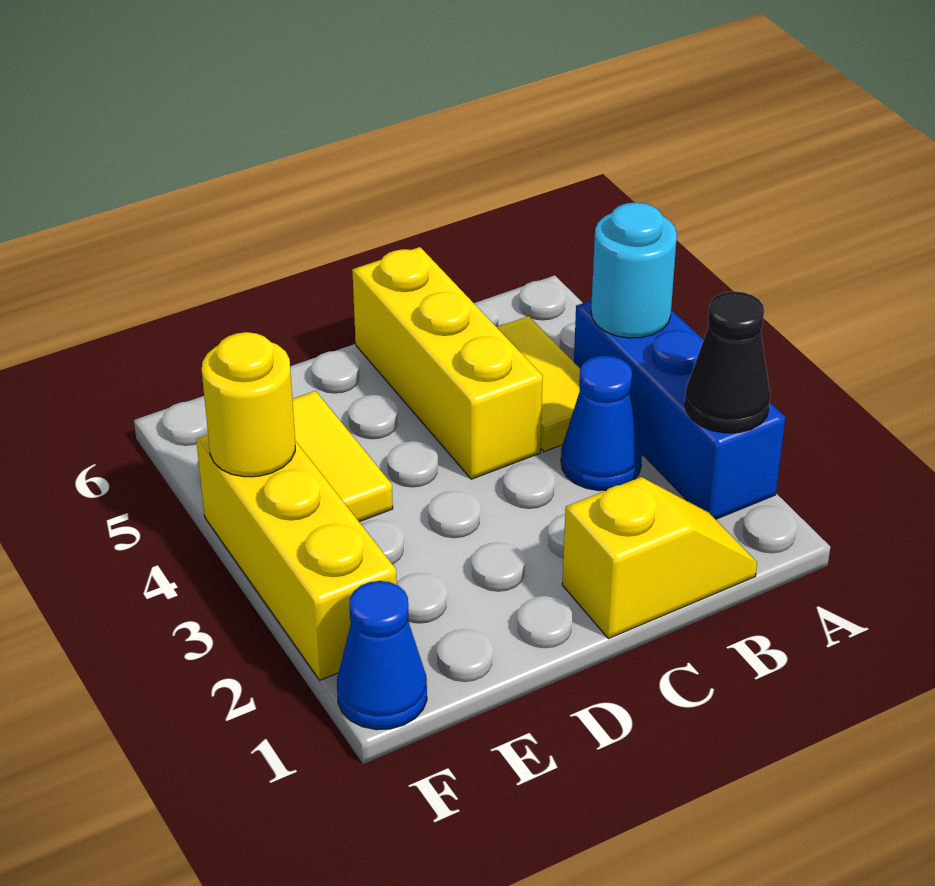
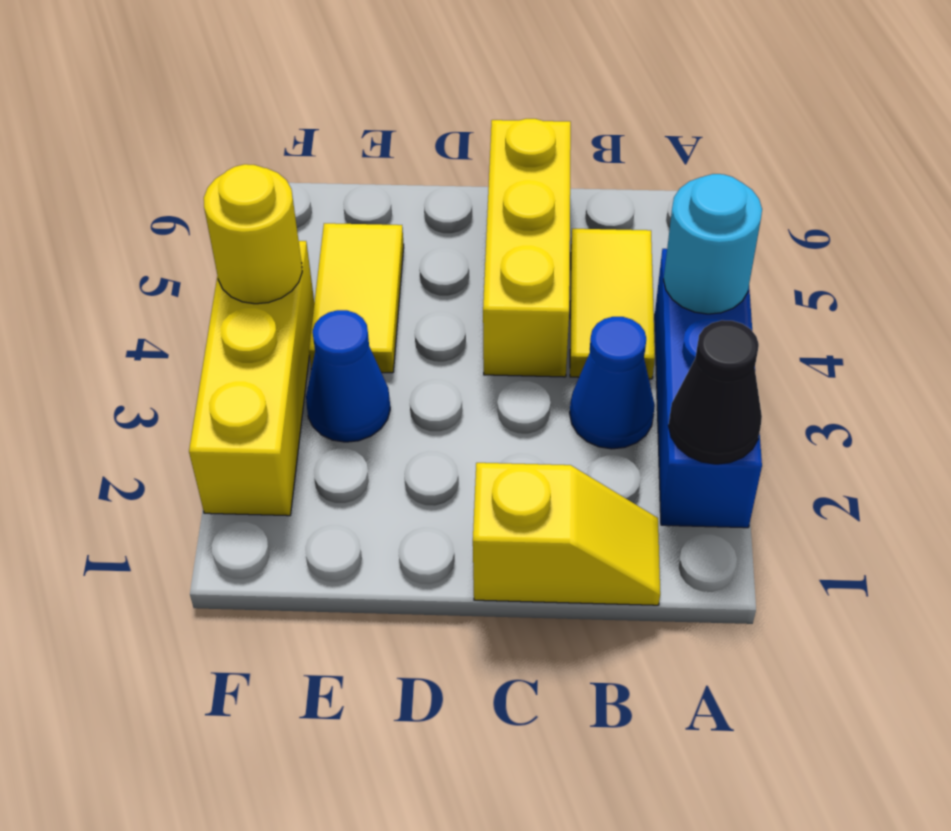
blue 1x1 cone [337,581,427,730] -> blue 1x1 cone moved to [306,310,390,442]

